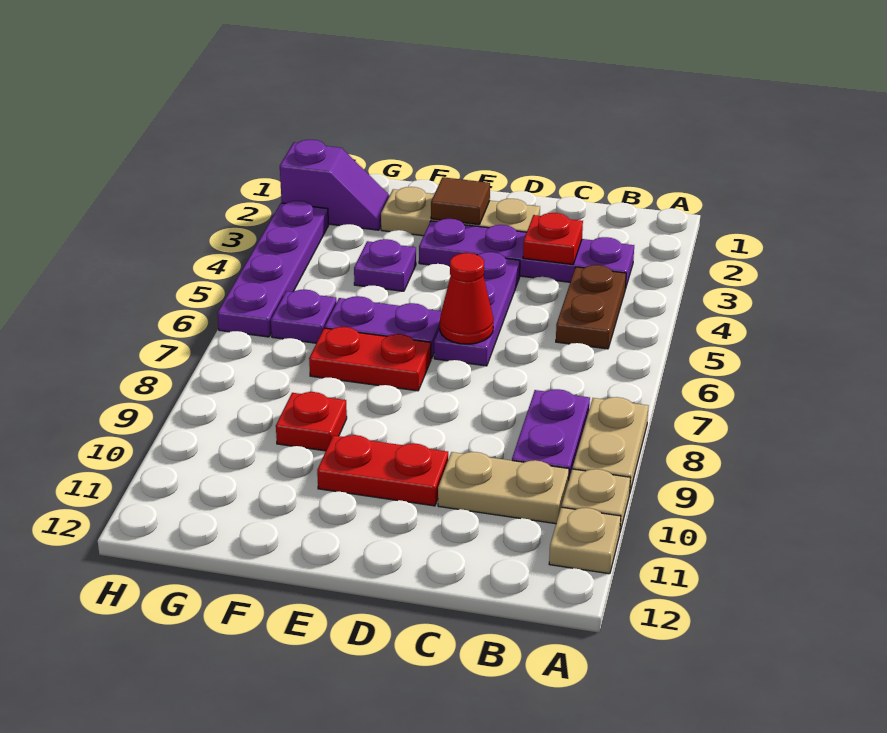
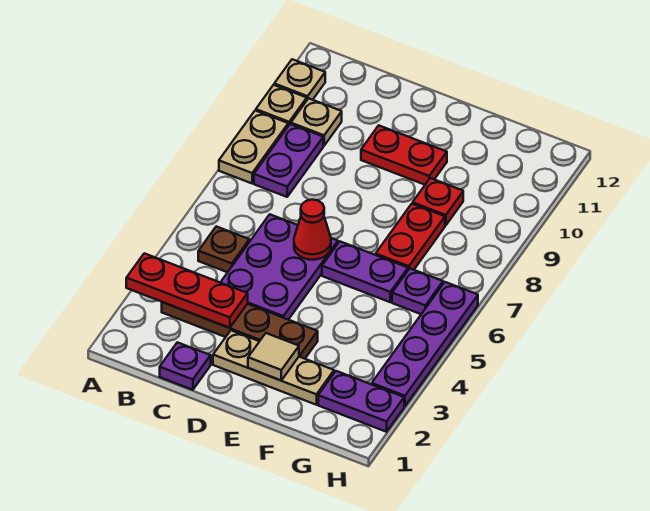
purple 1x4 plate [419,219,634,289] -> brown 1x4 plate [162,302,318,359]
brown 1x2 plate [556,265,626,349] -> brown 1x1 plate [198,226,249,272]
tan 1x2 plate [438,452,569,524] -> tan 1x1 plate [291,98,342,146]
red 1x1 plate [523,213,583,265] -> red 1x3 plate [126,253,248,328]
purple 1x3 plate [434,252,520,366] -> purple 2x3 plate [220,214,338,320]
brown 1x1 tile [431,177,490,225] -> tan 1x1 tile [248,333,299,380]
red 1x2 plate [309,327,431,391] -> red 1x2 plate turned to [376,204,445,270]
purple 1x1 plate [354,239,416,291] -> purple 1x1 plate moved to [160,342,211,390]
purple 1x2 slope [280,140,390,230] -> purple 1x2 plate [318,371,404,432]

